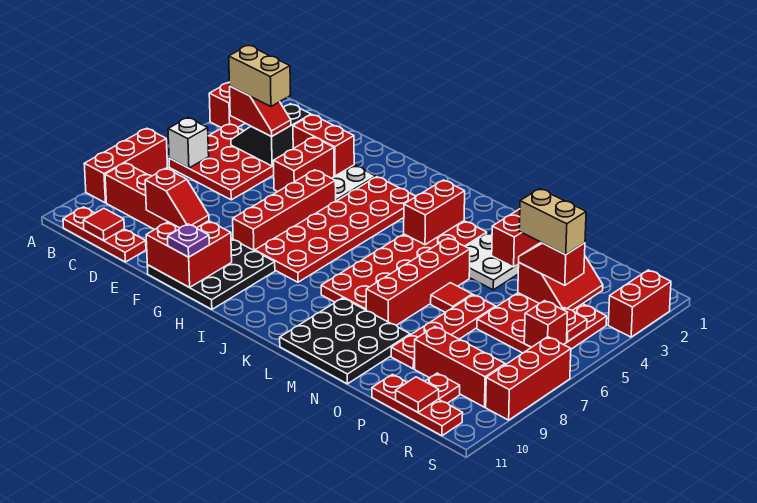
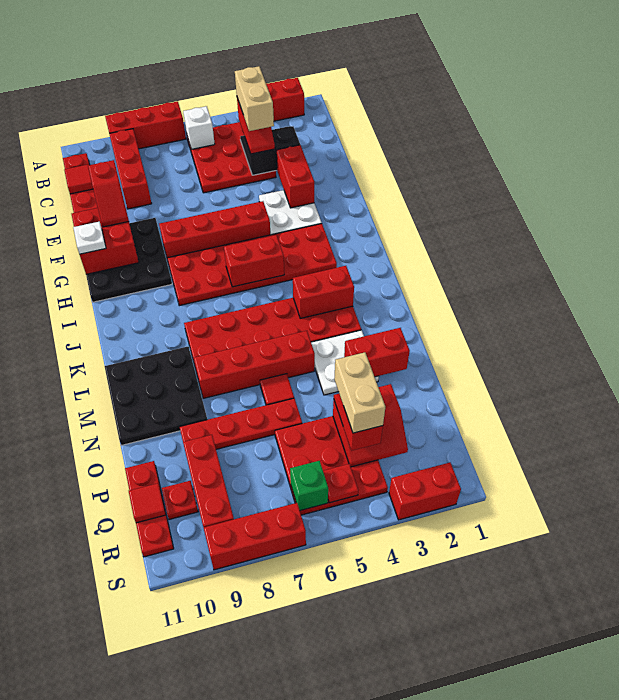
red 1x2 brick [273,137,334,192] -> red 1x2 brick moved to [224,235,284,287]
purple 1x1 plate [168,224,209,257] -> white 1x1 plate [73,222,106,254]
red 1x1 brick [524,301,568,347] -> green 1x1 brick [290,461,328,510]

